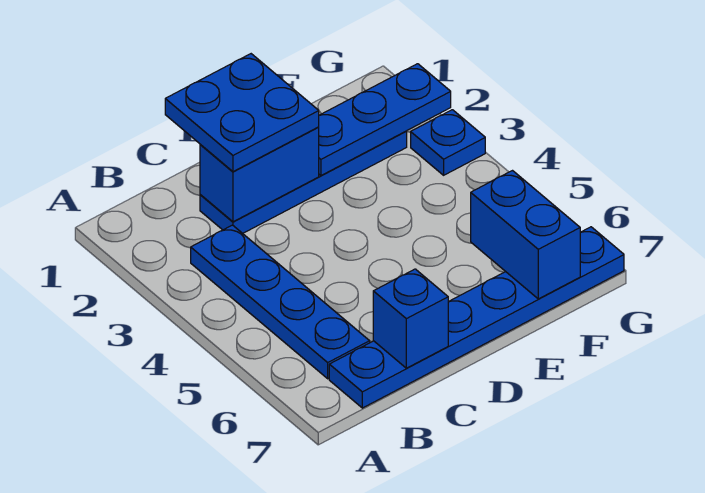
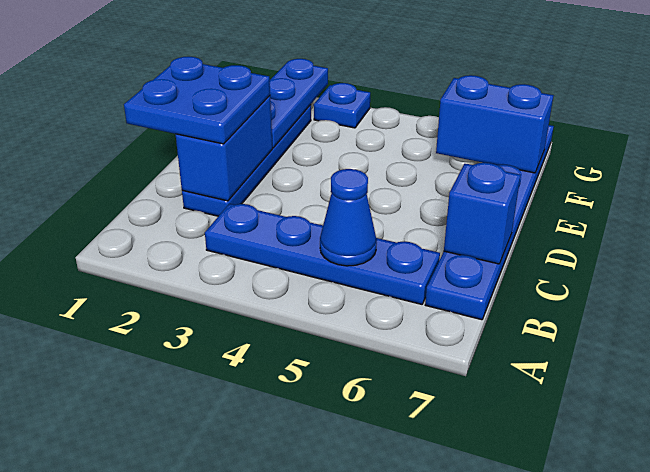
none -> blue 1x1 cone [320,169,377,266]

